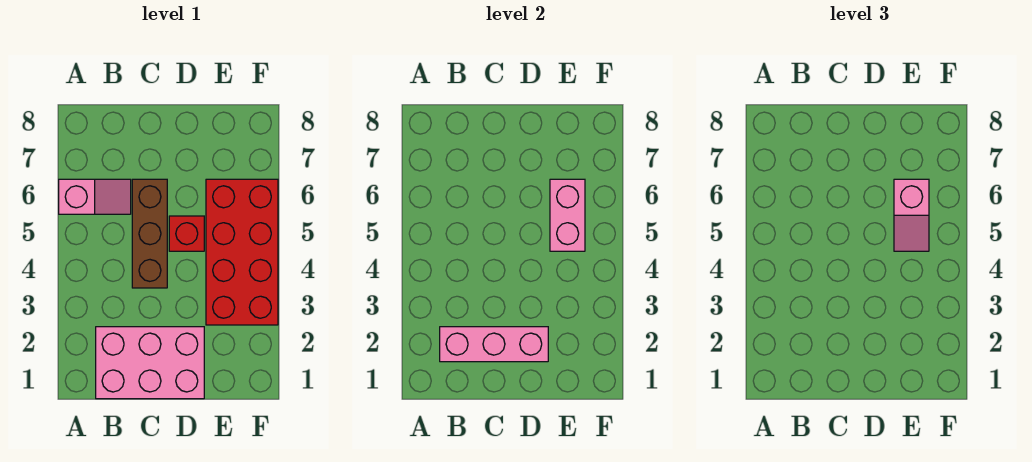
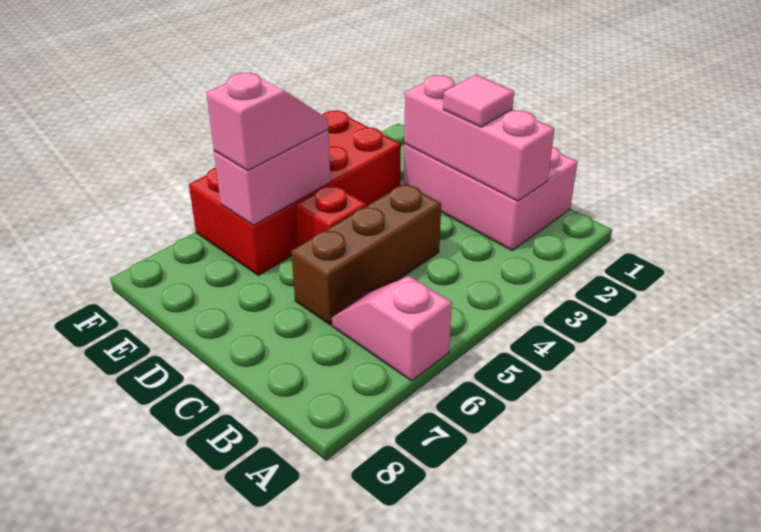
none -> pink 1x1 tile [443,75,514,127]

